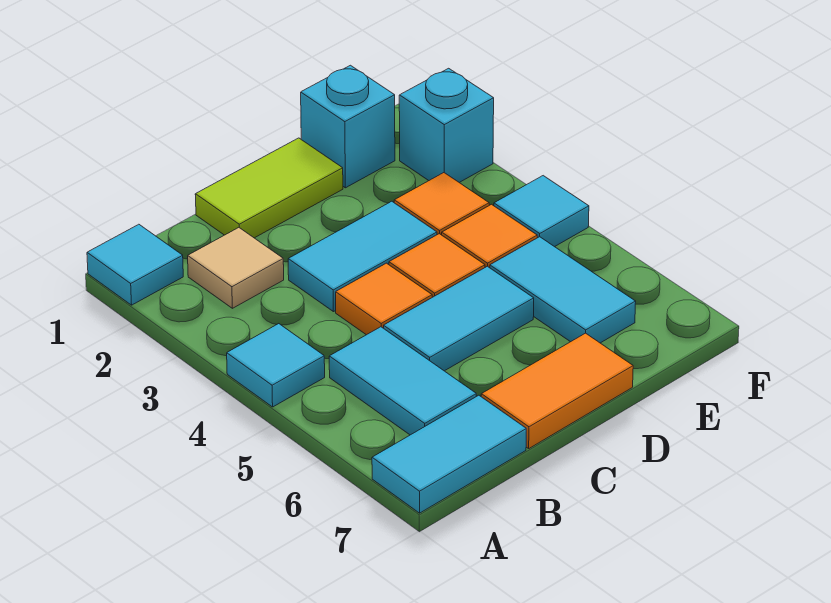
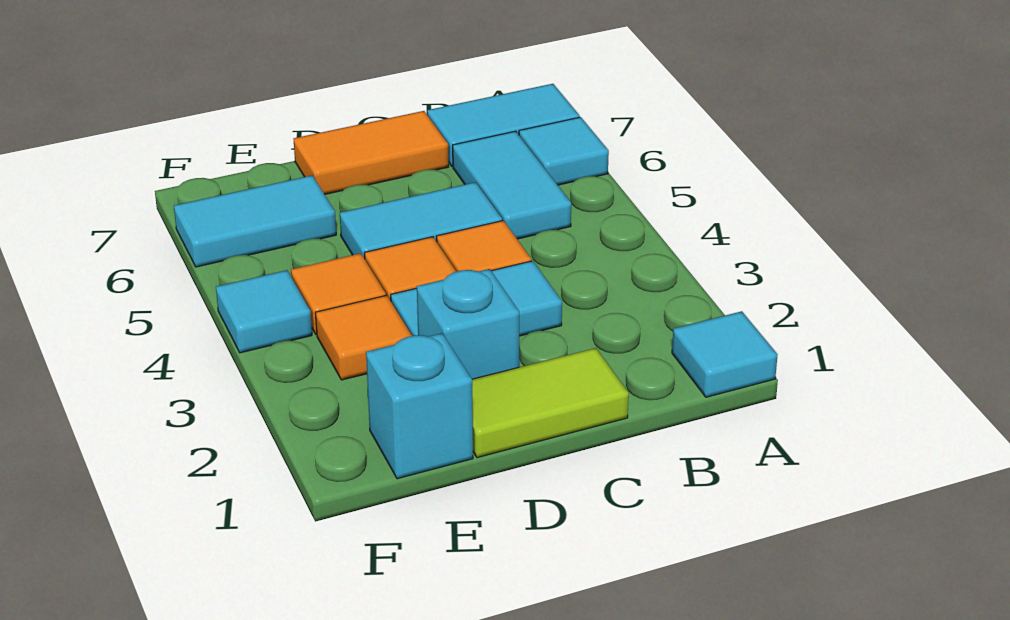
cyan 1x1 tile [227,324,325,407] -> cyan 1x1 tile moved to [519,117,609,185]
tan 1x1 tile [188,228,284,308] -> none
cyan 1x2 tile [490,237,636,343] -> cyan 1x2 tile turned to [174,175,336,267]
cyan 1x1 brick [399,68,494,183] -> cyan 1x1 brick moved to [417,269,519,379]

